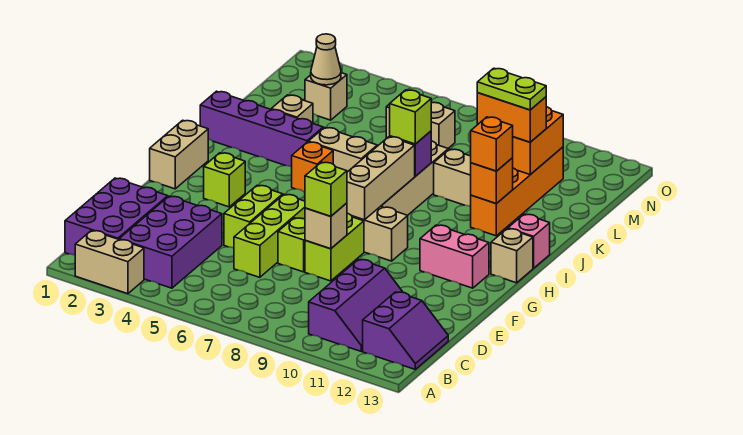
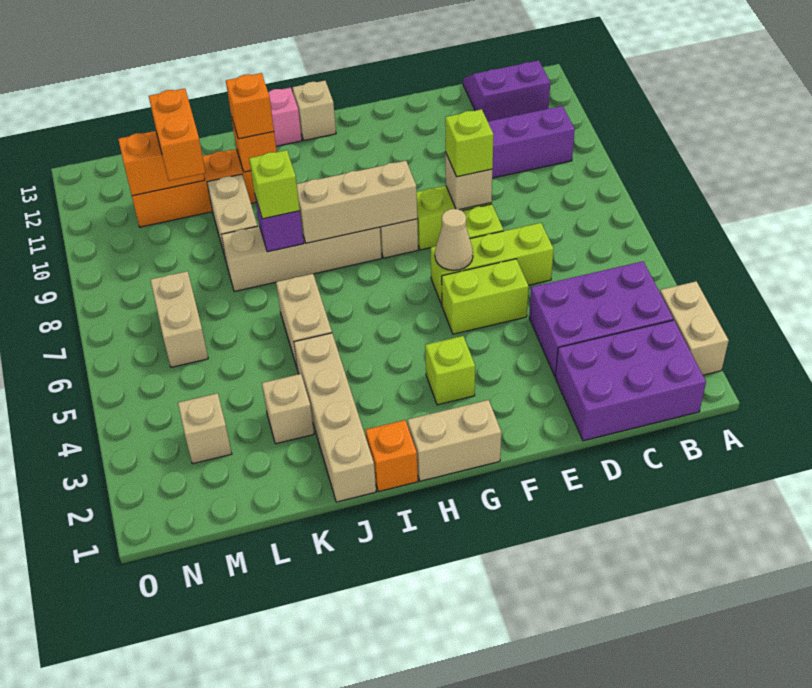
pink 1x2 brick [420,225,489,288] -> none
orange 1x1 brick [292,142,333,192] -> orange 1x1 brick moved to [366,420,418,492]
purple 1x4 brick [200,91,323,167] -> tan 1x4 brick [294,333,376,502]
lime 1x2 plate [477,68,546,110] -> none
tan 1x1 cone [311,34,341,85] -> tan 1x1 cone moved to [435,209,473,270]

